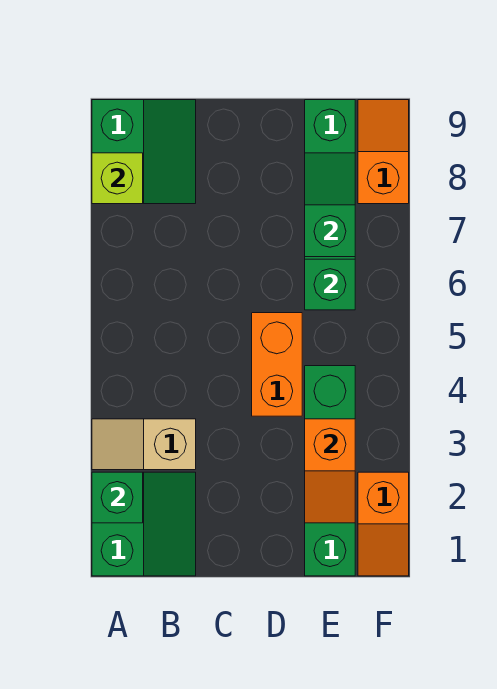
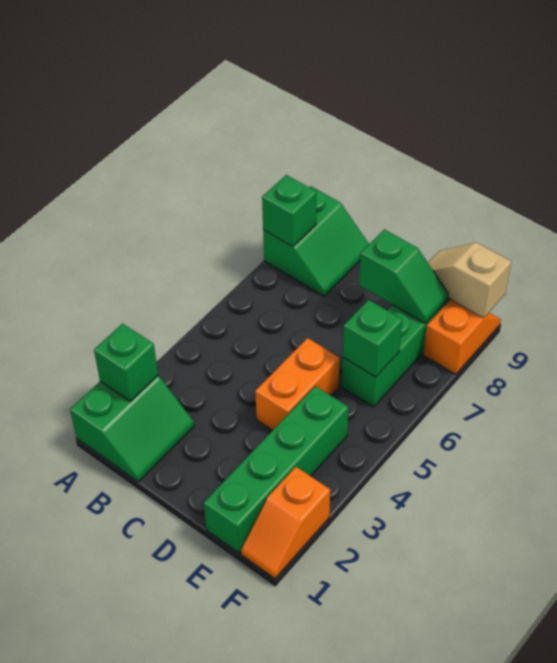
tan 1x2 slope [92,419,196,470] -> tan 1x2 slope moved to [428,242,511,318]
lime 1x1 brick [92,153,143,204] -> green 1x1 brick [262,175,317,247]
orange 1x2 slope [305,419,355,523] -> none
green 1x2 slope [305,153,355,257] -> green 1x2 slope turned to [359,229,448,323]

